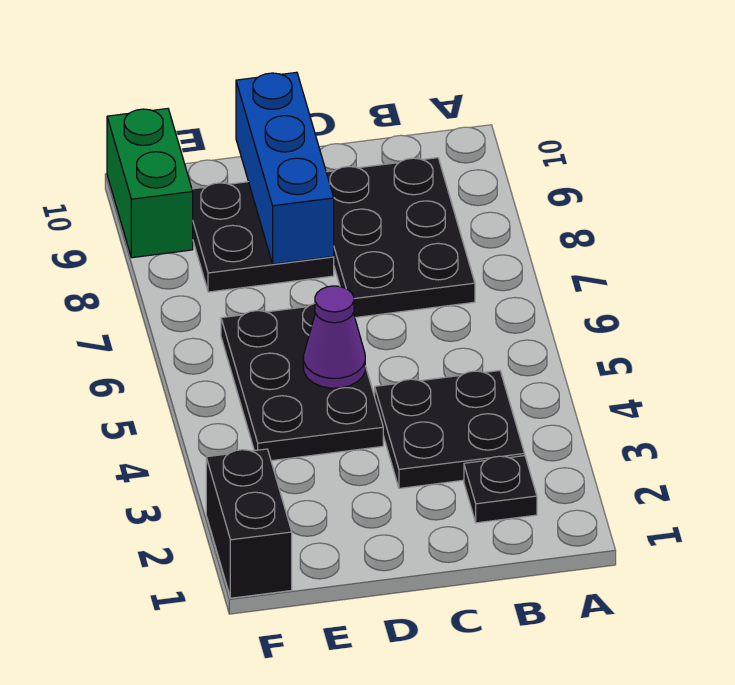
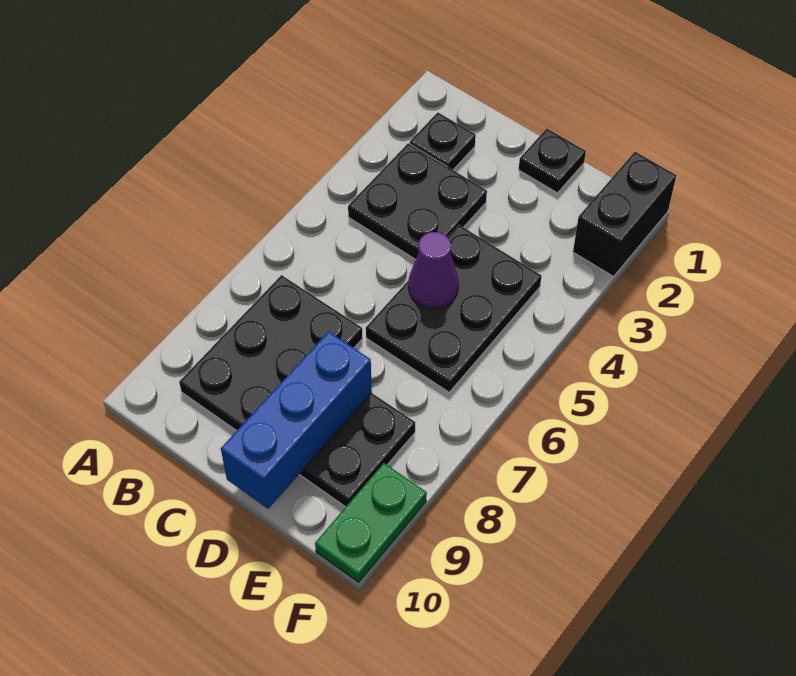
none -> black 1x1 plate [519,129,586,193]
green 1x2 brick [107,109,193,258] -> green 1x2 plate [315,463,427,582]

